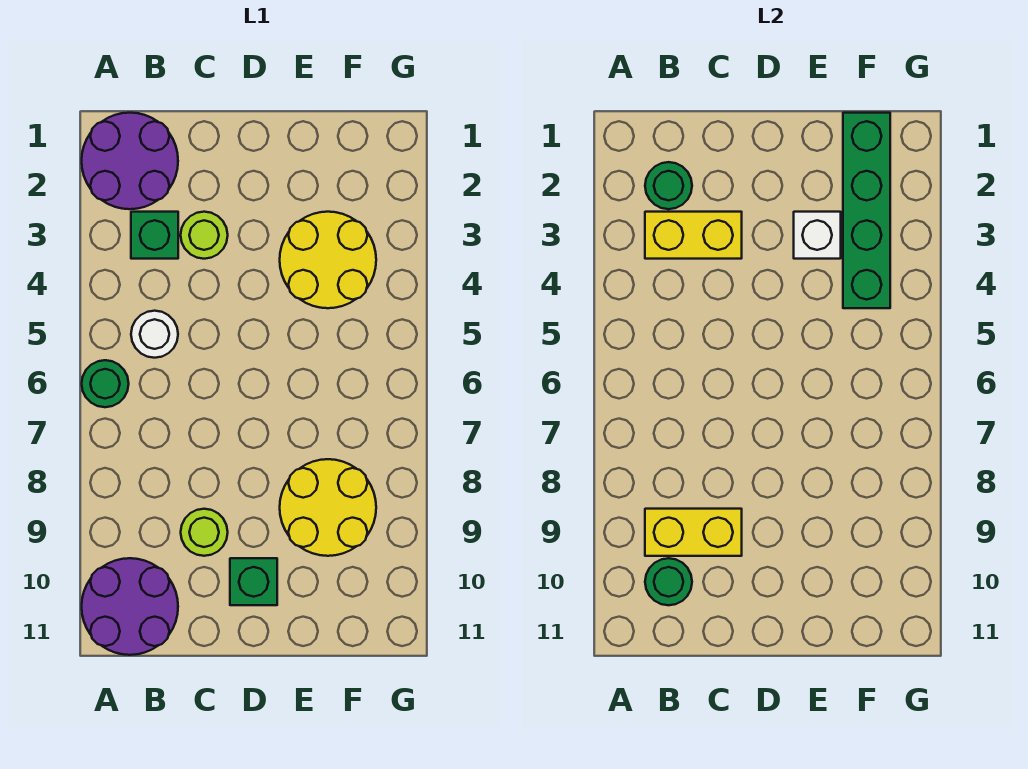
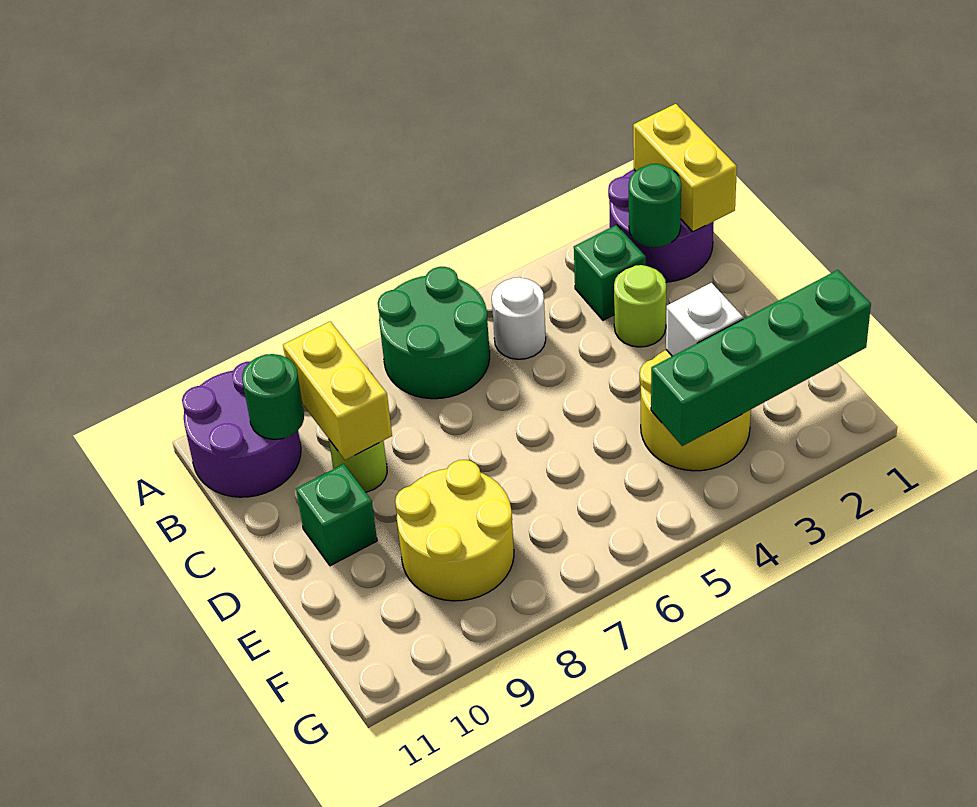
green 1x1 round brick [82,360,129,407] -> green 2x2 round brick [378,267,490,399]
yellow 1x2 brick [645,212,742,259] -> yellow 1x2 brick moved to [633,104,737,232]

